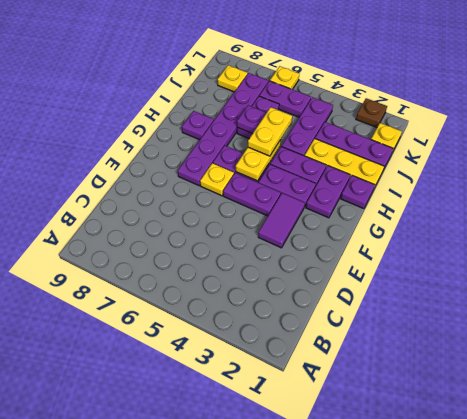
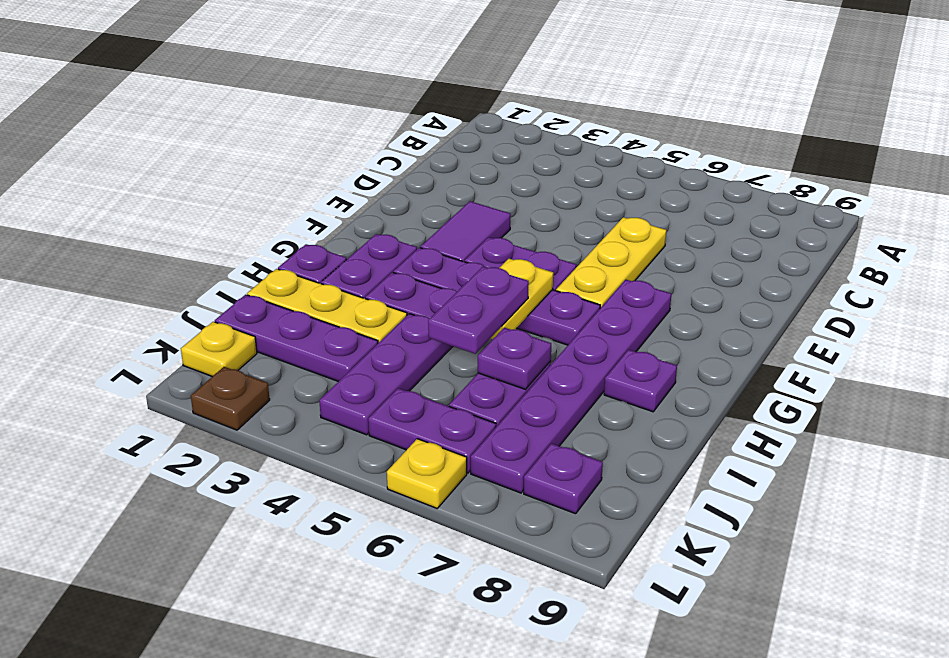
yellow 1x1 plate [200,163,234,196] -> yellow 1x3 plate [556,217,666,308]
yellow 1x2 plate [248,107,292,156] -> purple 1x2 plate [428,267,529,354]
yellow 1x1 plate [218,65,248,92] -> purple 1x1 plate [524,443,603,514]

